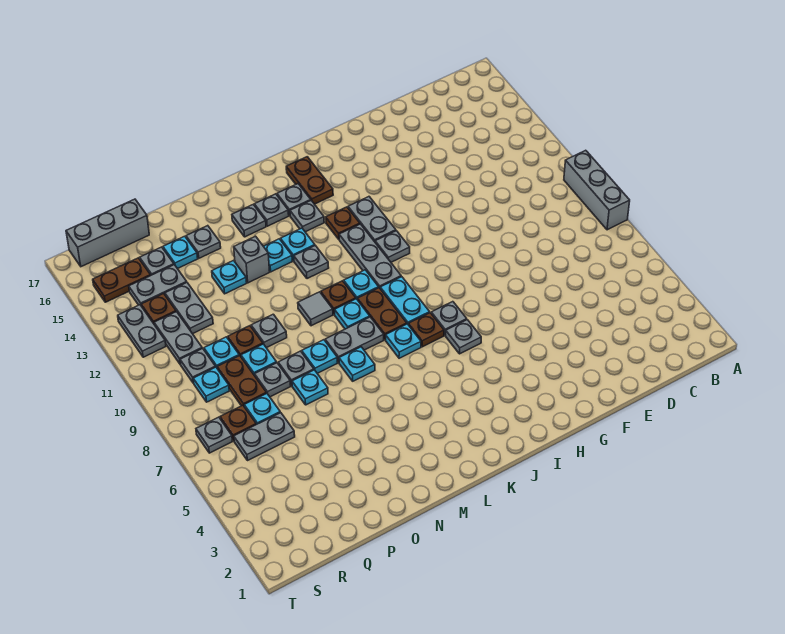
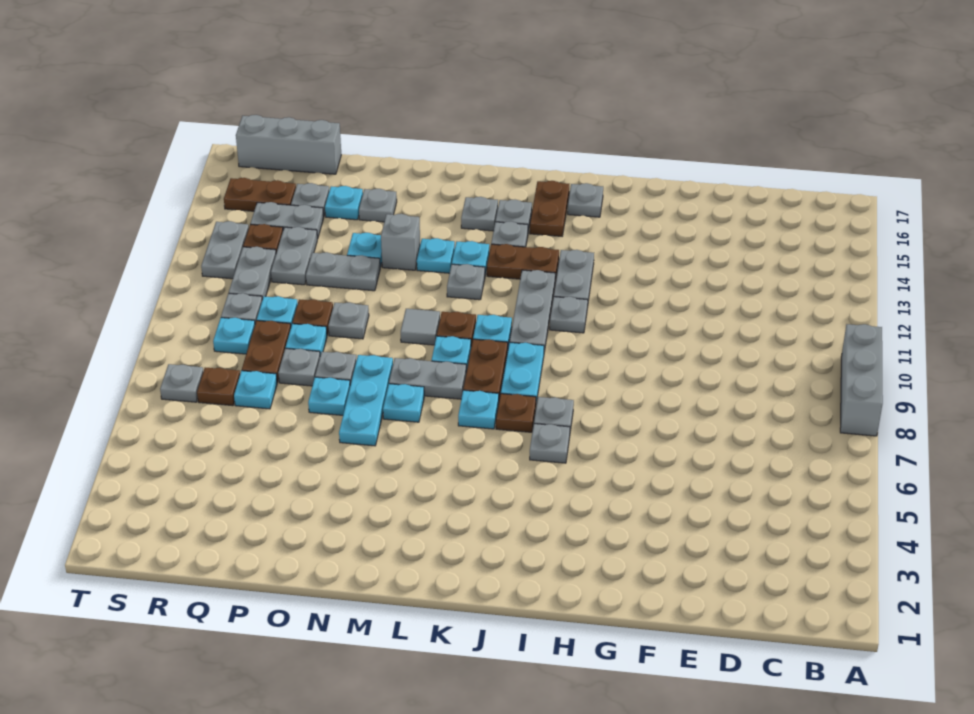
brown 1x1 plate [326,207,360,239] -> brown 1x2 plate [487,244,559,281]
grey 1x1 plate [232,205,266,237] -> grey 1x1 plate moved to [568,183,603,217]
cyan 1x1 plate [302,340,338,373] -> cyan 1x3 plate [339,355,393,446]
grey 1x2 plate [234,413,295,461] -> grey 1x2 plate moved to [306,252,380,291]

